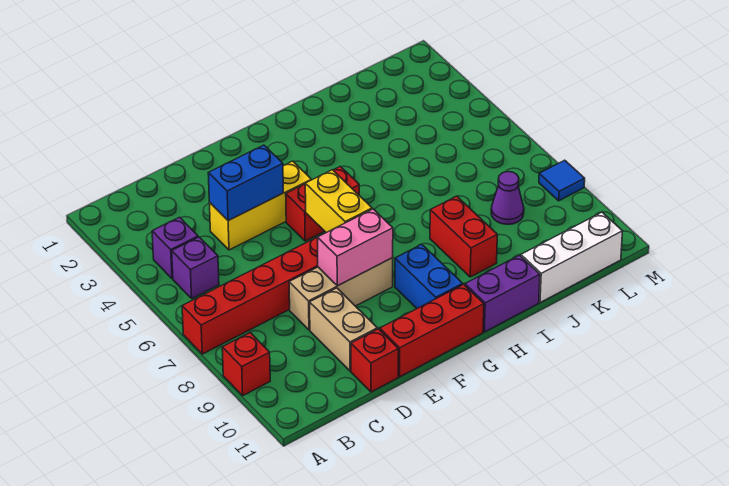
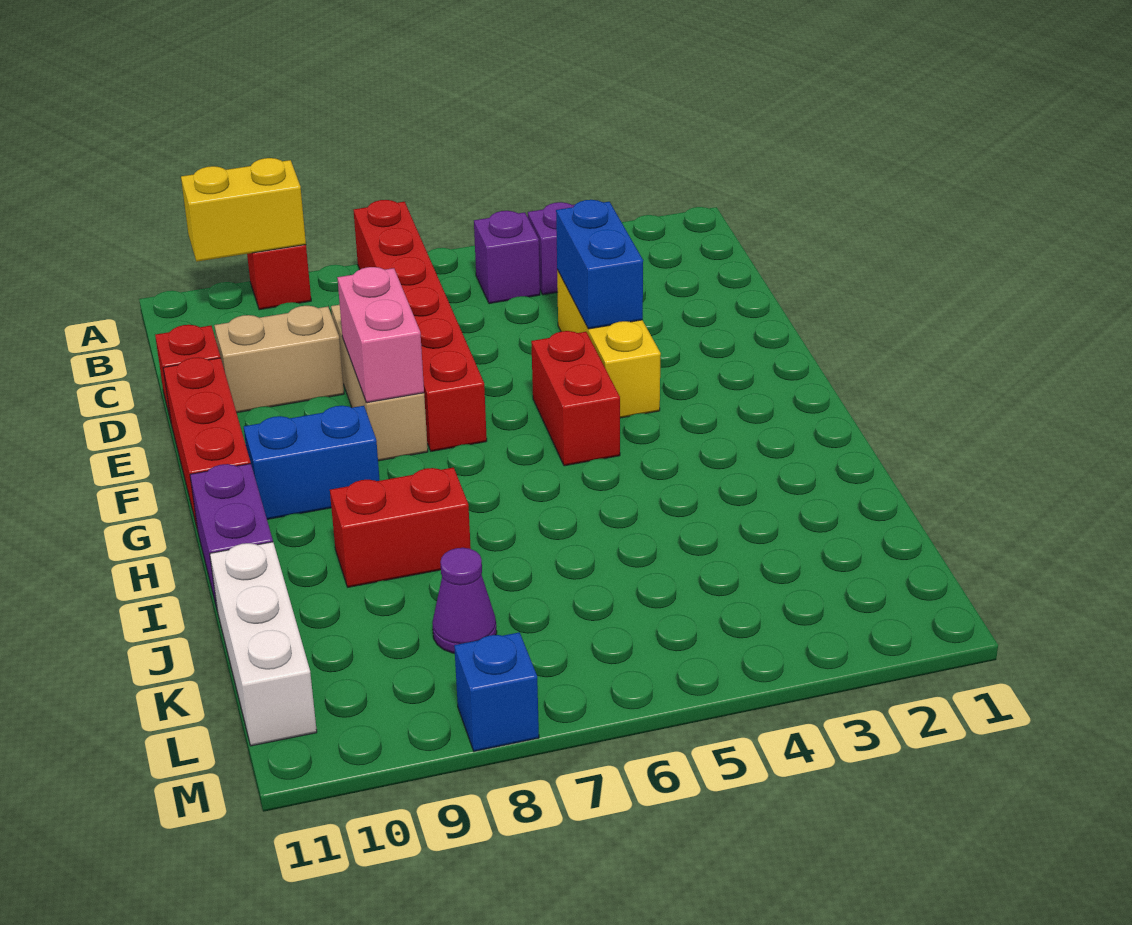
yellow 1x2 brick [305,170,372,233] -> yellow 1x2 brick moved to [181,158,306,262]
blue 1x1 tile [539,160,585,201] -> blue 1x1 brick [454,632,539,751]

